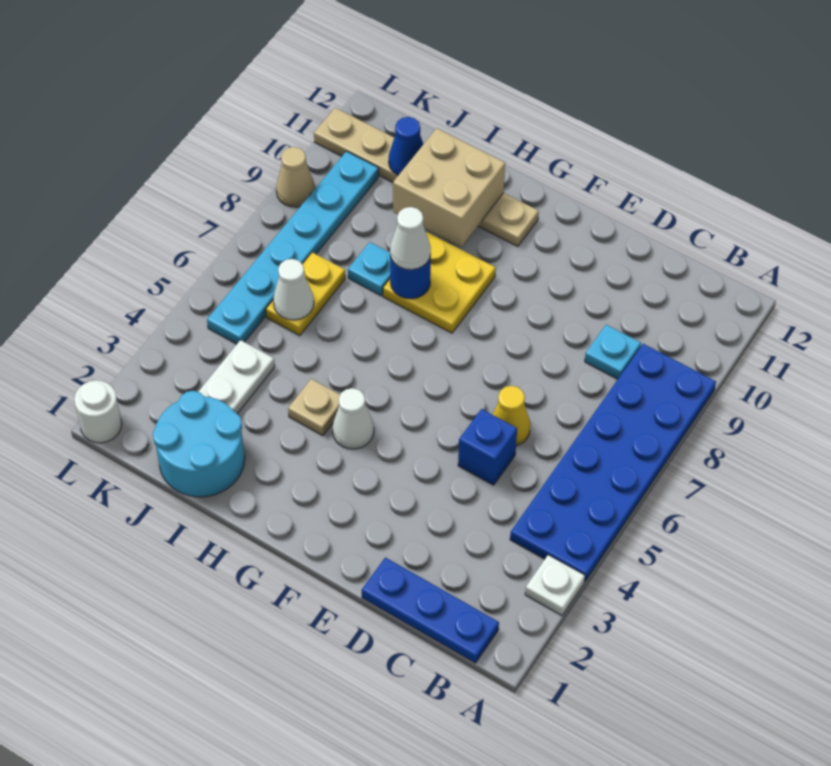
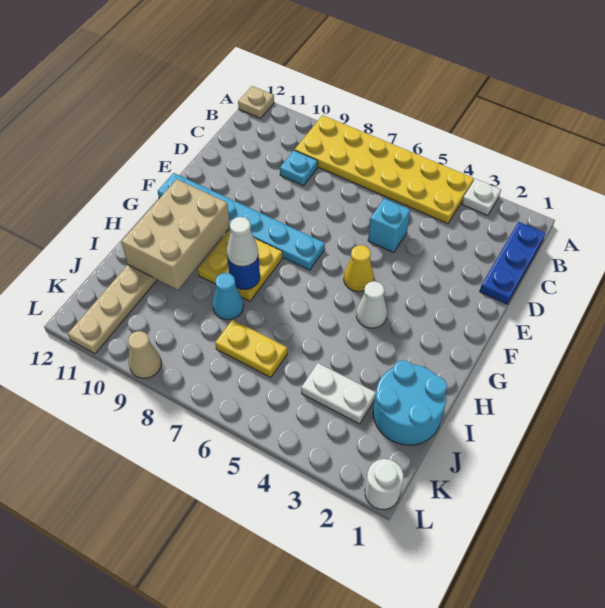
blue 2x6 plate [510,344,716,581] -> yellow 2x6 plate [295,115,474,224]
blue 1x1 brick [458,409,517,485] -> cyan 1x1 brick [368,198,410,253]
yellow 1x1 cone [492,386,530,446] -> yellow 1x1 cone moved to [344,245,374,292]
tan 1x1 plate [288,379,340,436] -> tan 1x1 plate moved to [238,86,274,118]
tan 2x2 brick [393,128,505,247] -> tan 2x3 brick [121,179,230,290]
cyan 1x1 plate [348,242,390,296] -> cyan 1x1 cone [213,273,244,320]
white 1x1 cone [273,259,314,320] -> none
blue 1x1 cone [389,117,423,175] -> none
cyan 1x6 plate [207,151,379,344] -> cyan 1x6 plate moved to [158,173,325,270]

